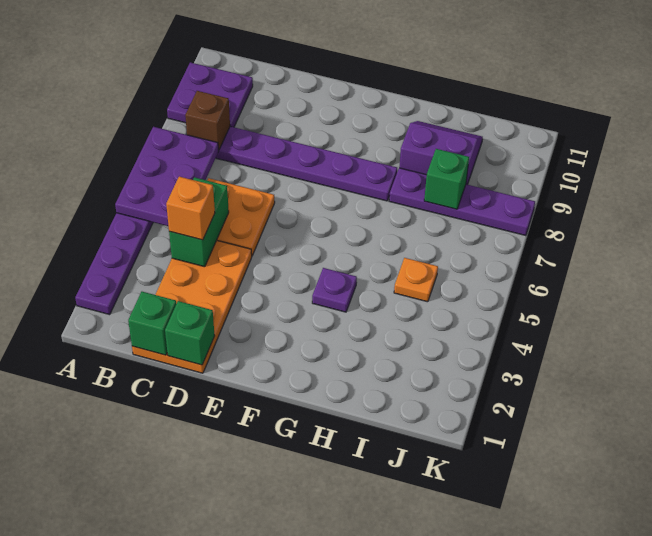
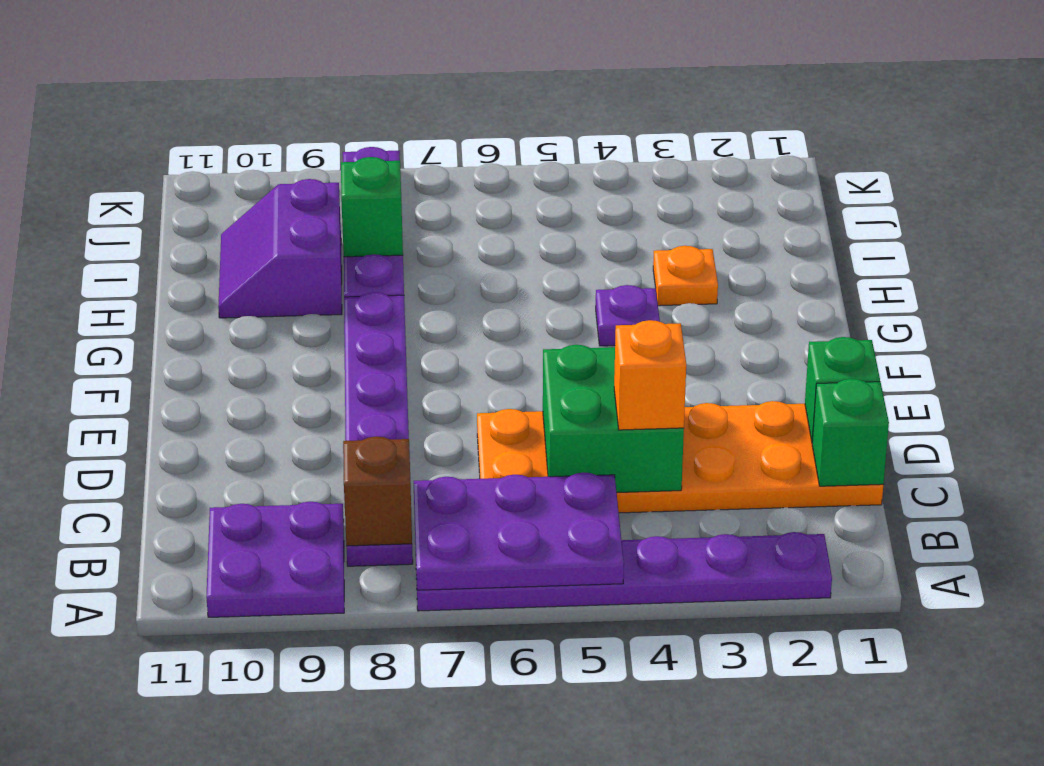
green 1x2 brick [169,177,229,267] -> green 2x2 brick [543,345,684,493]
orange 1x1 plate [394,258,438,302] -> orange 1x1 plate moved to [653,246,718,306]

